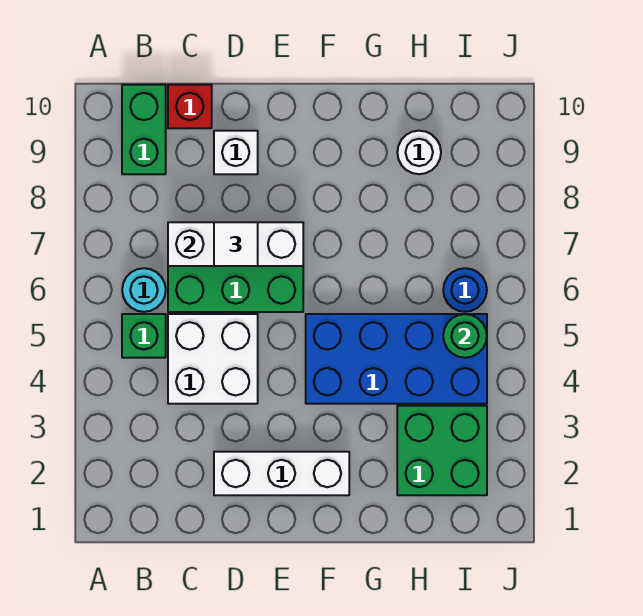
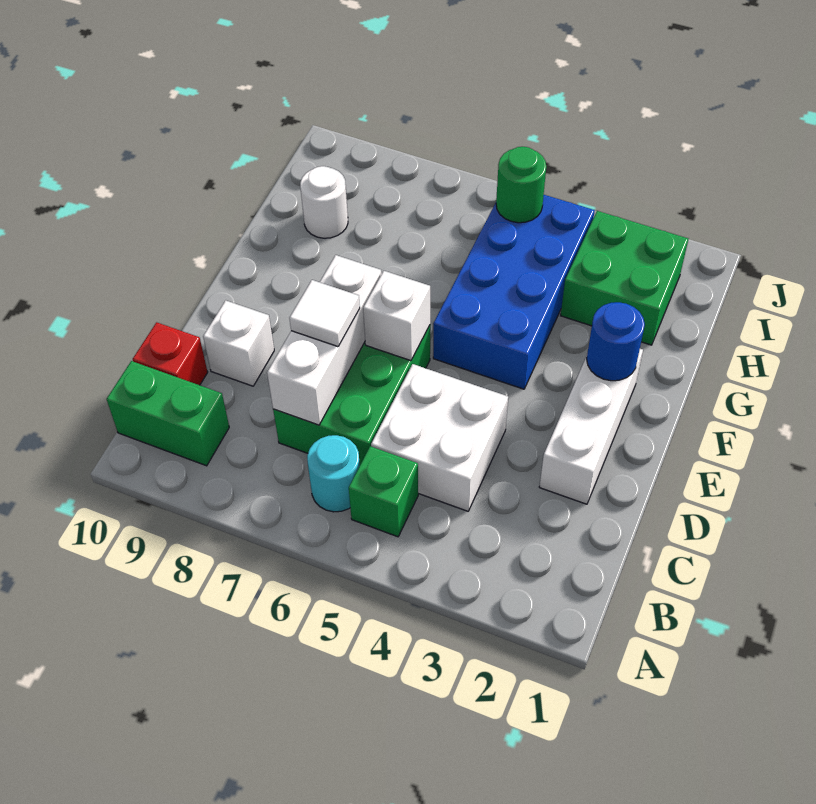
none -> white 1x1 brick [363,271,430,361]
blue 1x1 round brick [443,268,487,312] -> blue 1x1 round brick moved to [587,302,645,381]

